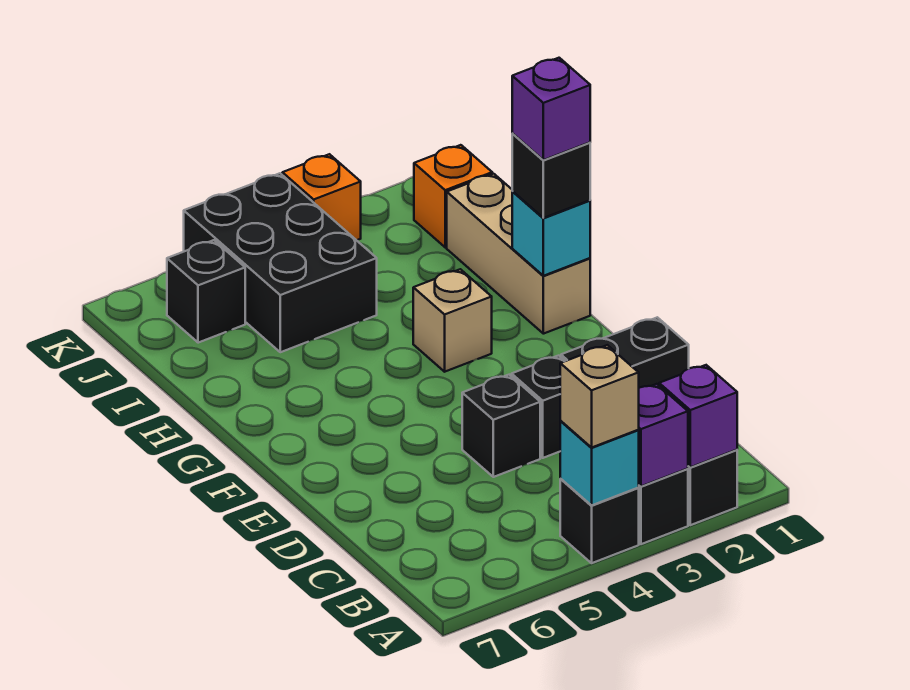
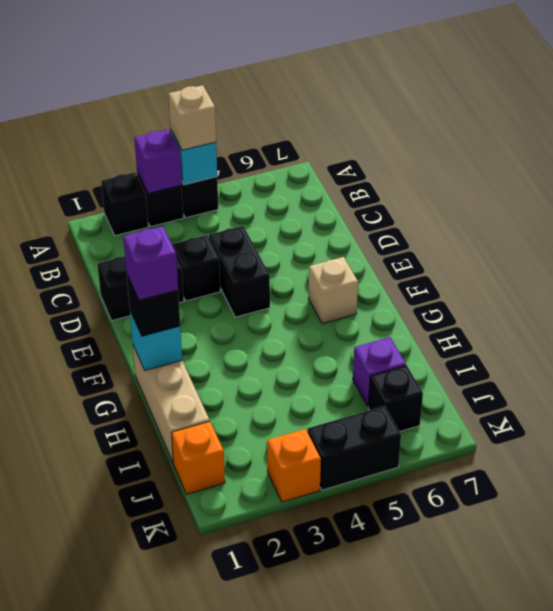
purple 1x1 brick [659,365,737,467] -> purple 1x1 brick moved to [353,337,406,407]
black 1x1 brick [462,375,540,477] -> black 1x2 brick [209,226,270,317]
tan 1x1 brick [413,269,492,372] -> tan 1x1 brick moved to [308,257,358,324]
black 2x3 brick [184,173,377,352] -> black 1x2 brick [308,406,401,490]

